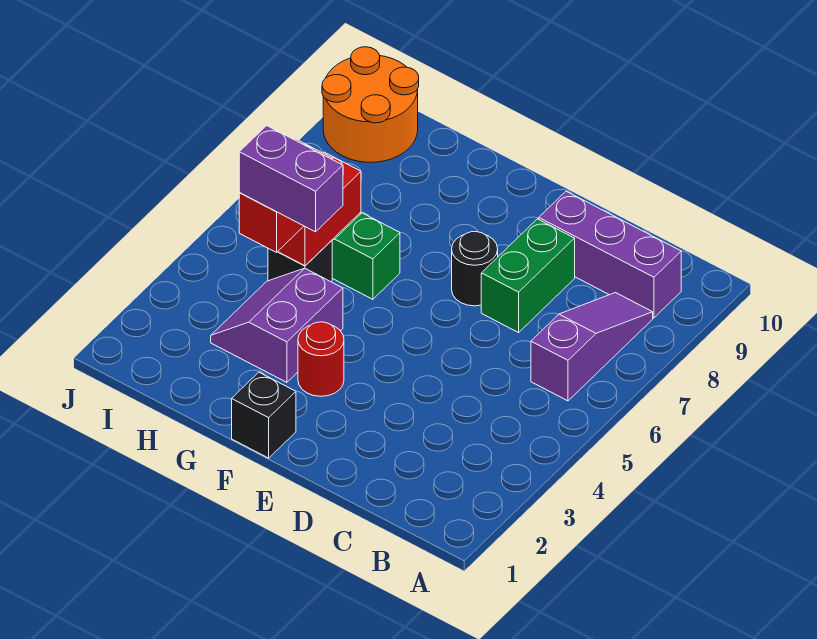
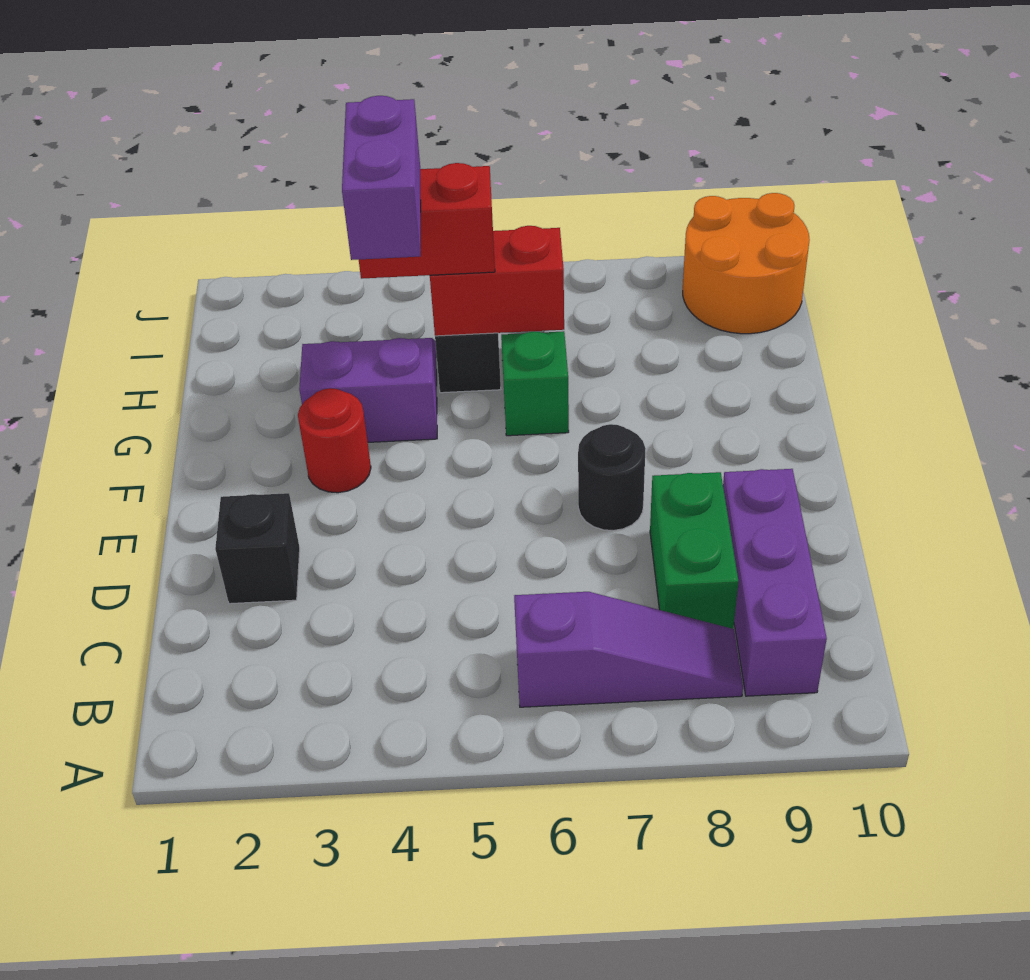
green 1x2 brick [481,219,575,333] -> green 1x2 brick turned to [650,472,738,629]
black 1x1 brick [232,372,296,458] -> black 1x1 brick moved to [215,493,300,604]

